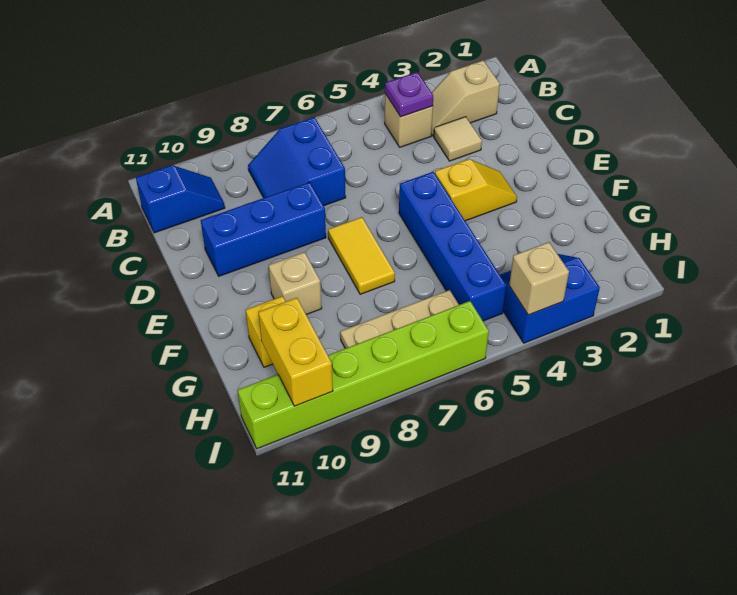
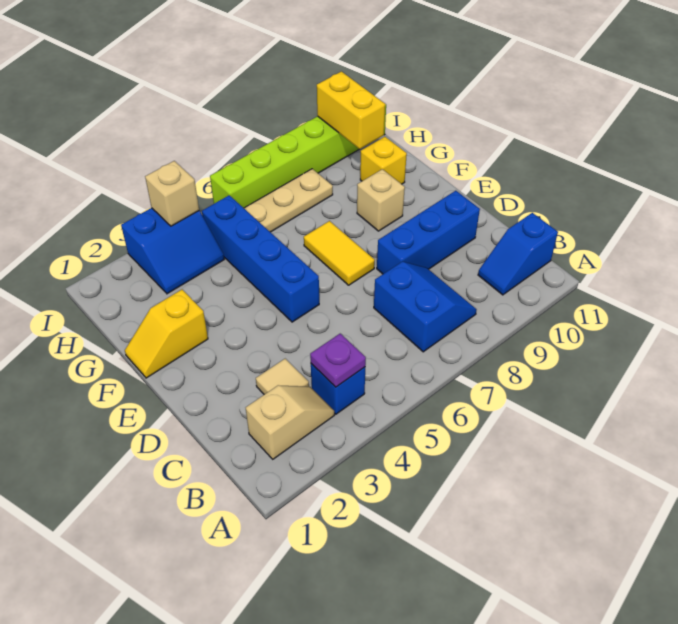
tan 1x1 brick [385,94,433,147] -> blue 1x1 brick [311,364,365,414]
yellow 1x2 slope [435,159,517,221] -> yellow 1x2 slope moved to [125,289,208,378]

